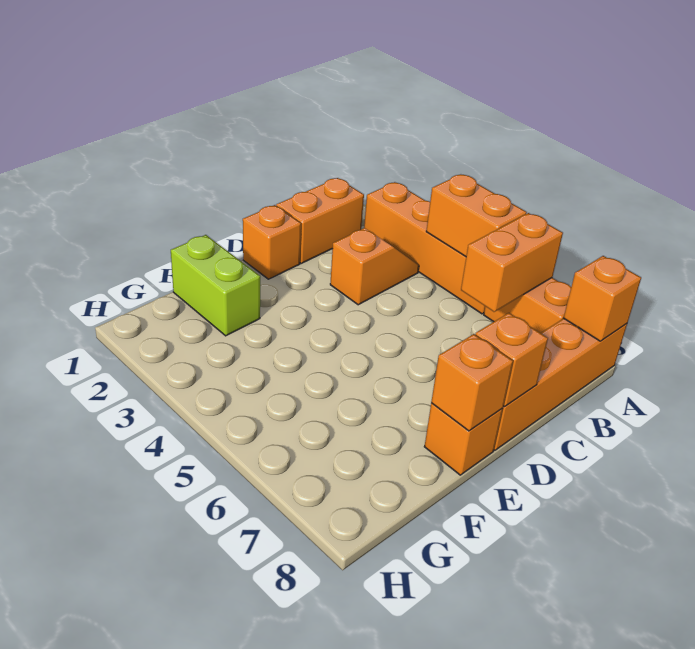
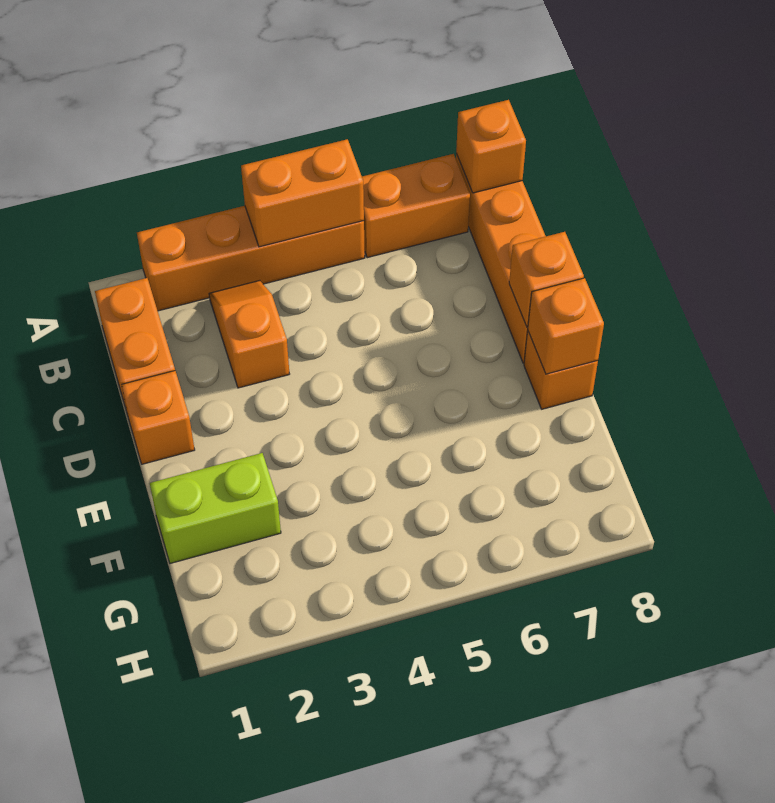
orange 1x2 brick [461,213,563,312] -> none

